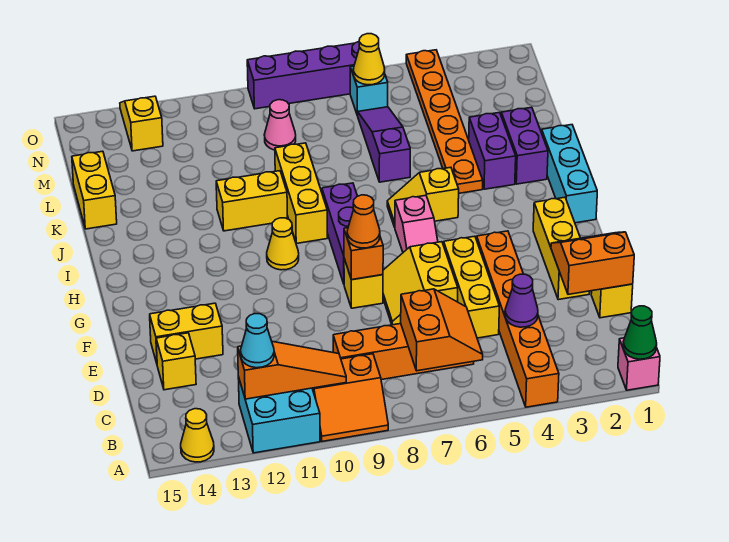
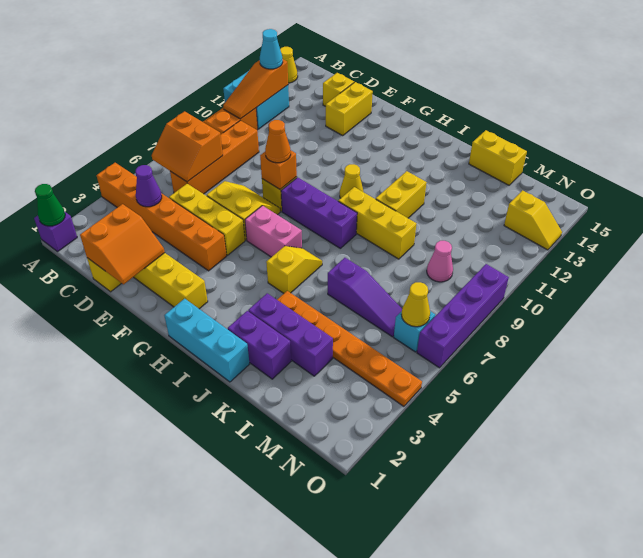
pink 1x1 brick [618,338,660,390] -> purple 1x1 brick [34,211,77,251]
pink 1x2 slope [395,195,438,252] -> pink 1x2 brick [245,206,302,257]
purple 1x2 brick [469,112,516,189] -> purple 1x3 brick [248,293,333,376]

